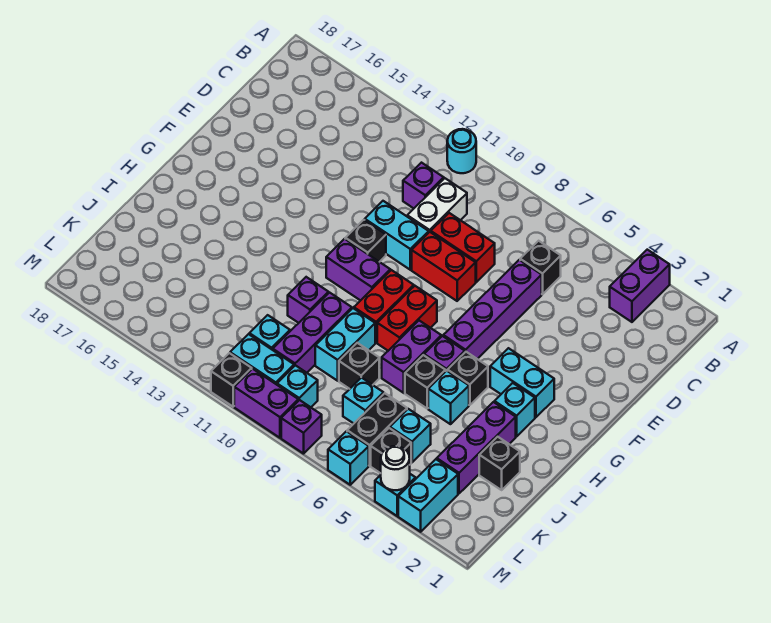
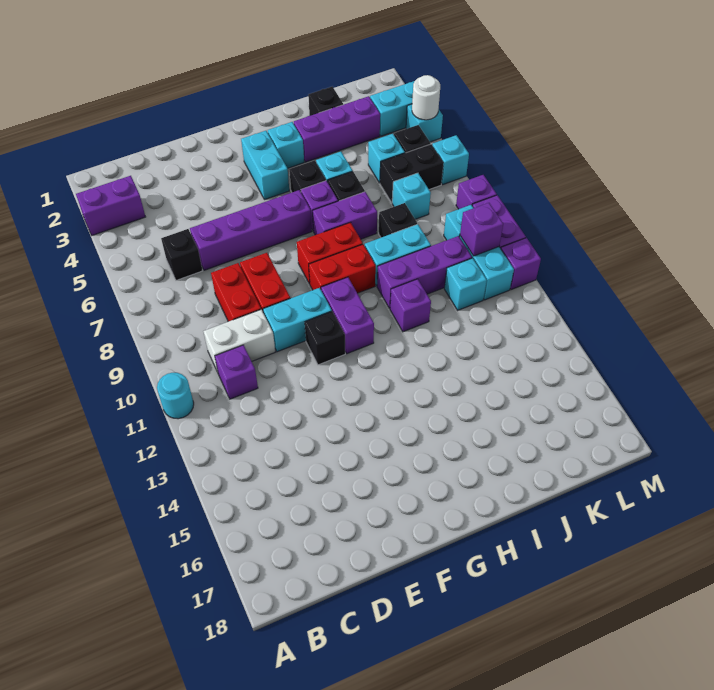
cyan 1x2 brick [365,201,429,270] -> cyan 1x2 brick turned to [263,288,332,352]
none -> purple 1x1 brick [460,203,503,256]
black 1x1 brick [211,353,252,407] -> purple 1x1 brick [501,238,541,290]

